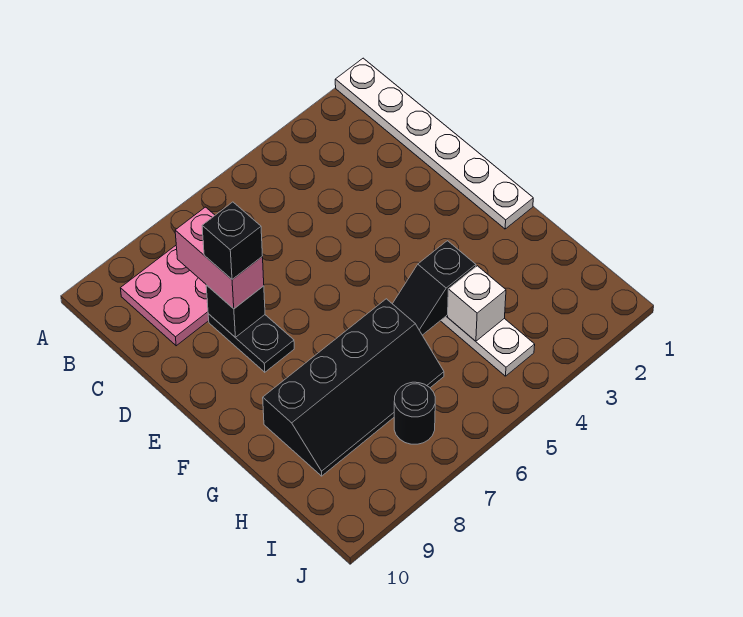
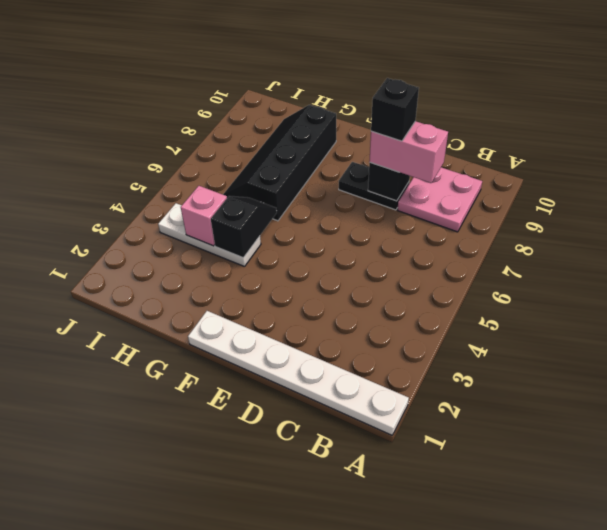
white 1x1 brick [448,266,506,341] -> pink 1x1 brick [181,186,227,246]
black 1x1 round brick [394,382,435,444] -> none

